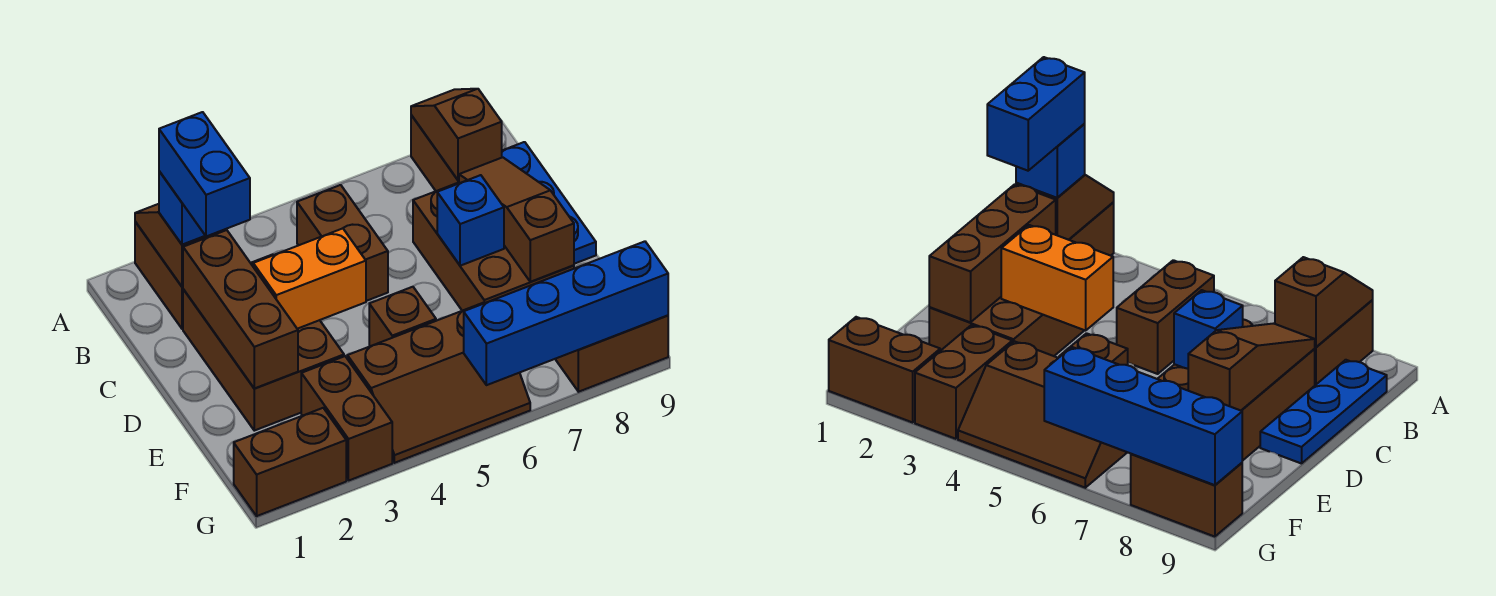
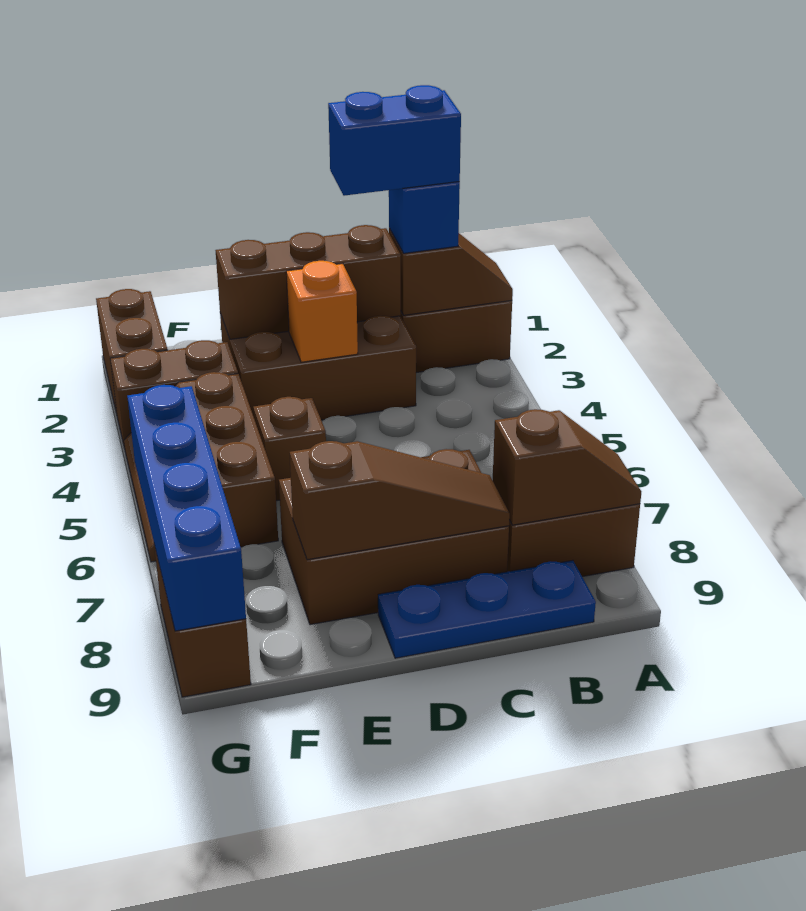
brown 1x2 brick [297,185,388,301] -> none
orange 1x2 brick [253,228,366,329] -> orange 1x1 brick [286,261,358,362]
blue 1x1 brick [437,175,504,266] -> none

